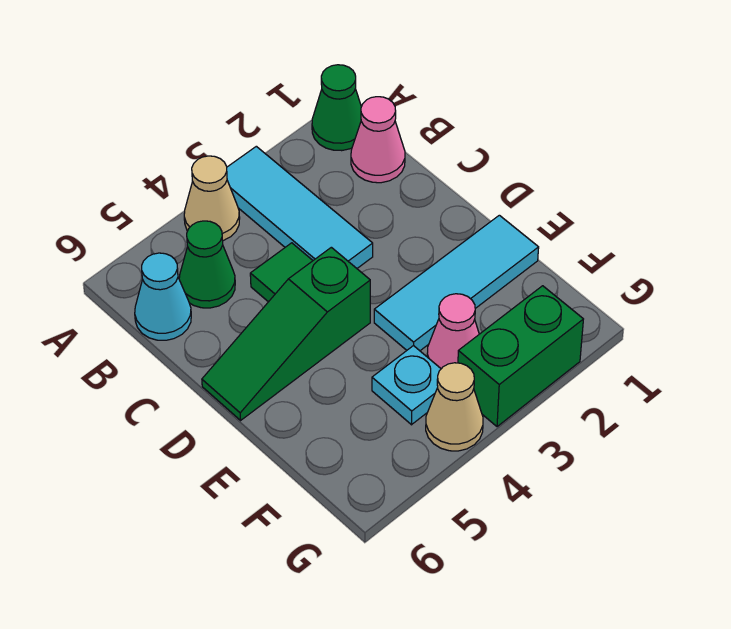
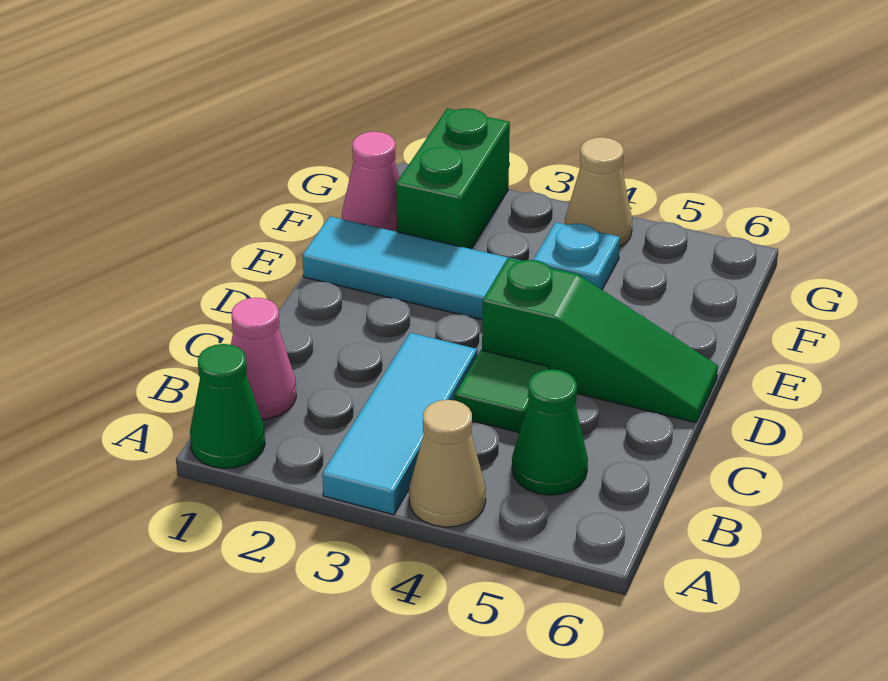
cyan 1x1 cone [135,253,191,340] -> none
pink 1x1 cone [427,294,479,369] -> pink 1x1 cone moved to [342,132,399,232]
green 1x2 brick [458,286,583,427] -> green 1x2 brick turned to [396,108,510,249]

